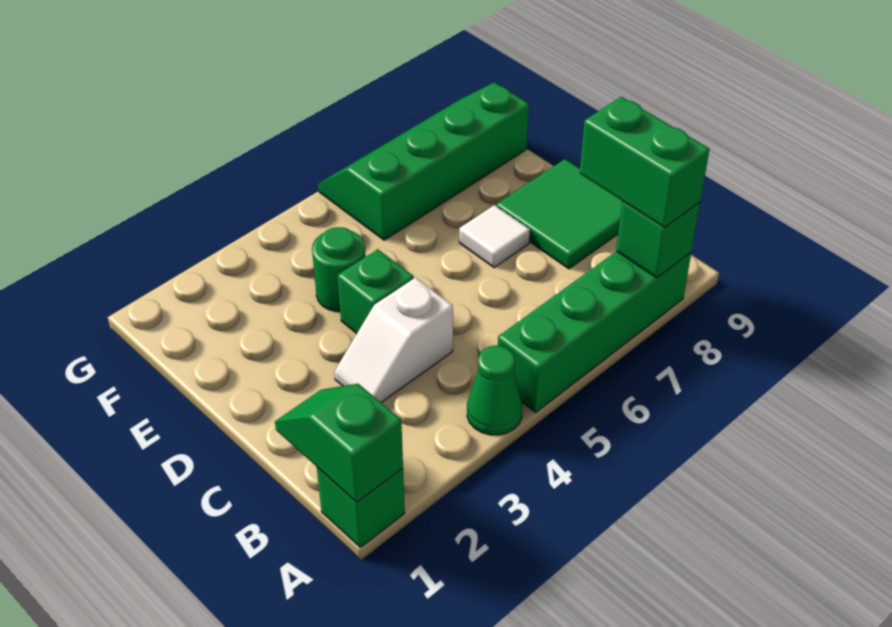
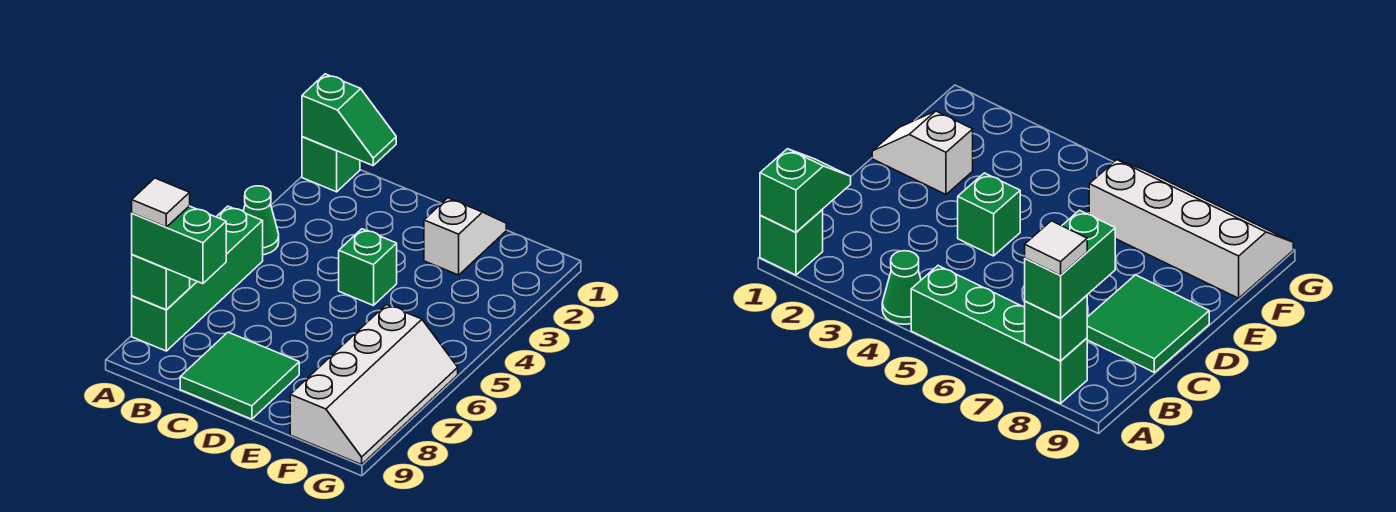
white 1x2 slope [334,278,453,402] -> white 1x2 slope moved to [424,198,506,275]
white 1x1 tile [459,205,530,268] -> white 1x1 tile moved to [132,178,190,227]
green 1x1 round brick [312,227,366,312] -> none
green 2x4 slope [318,82,529,240] -> white 2x4 slope [290,305,458,465]

